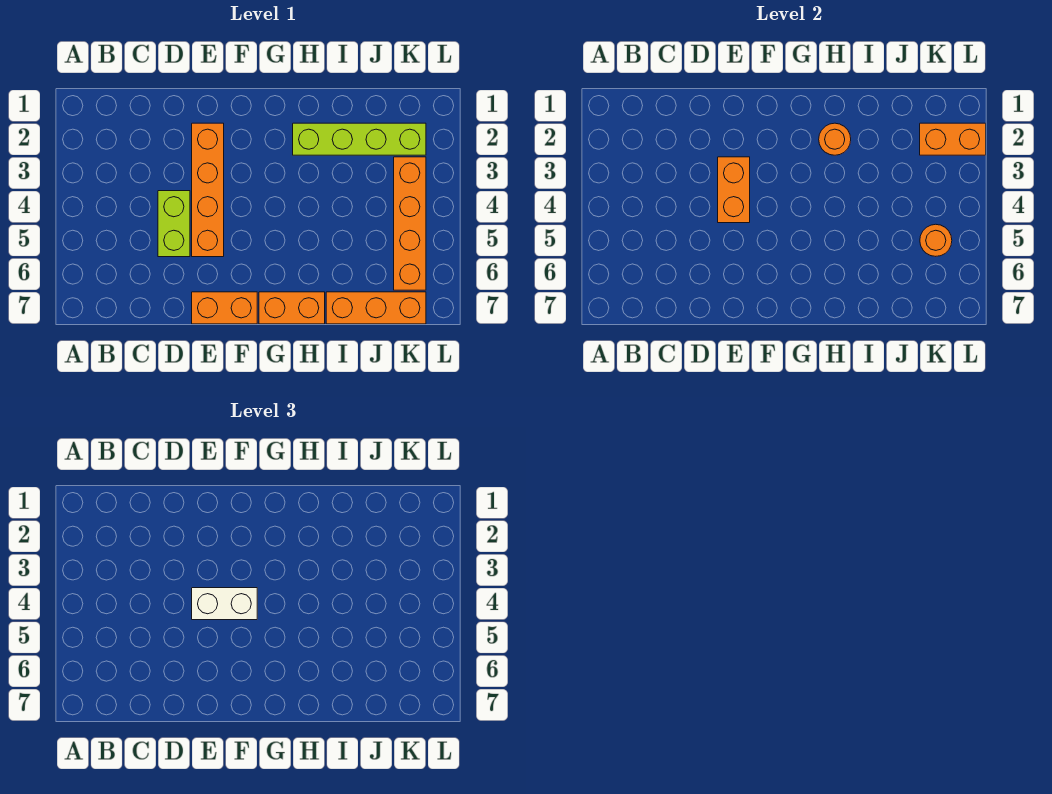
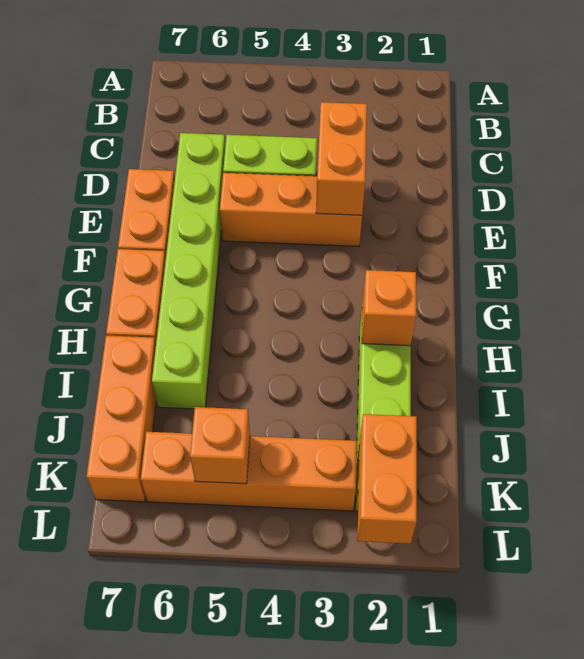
none -> lime 1x6 brick [152,133,225,409]
orange 1x4 brick [192,123,224,257] -> orange 1x3 brick [220,173,362,247]
orange 1x2 brick [718,157,750,223] -> orange 1x2 brick turned to [316,102,367,215]
white 1x2 brick [192,588,257,620] -> none
orange 1x1 round brick [819,123,851,155] -> orange 1x1 brick [362,270,416,346]
orange 1x1 round brick [920,224,952,256] -> orange 1x1 brick [190,407,250,484]

